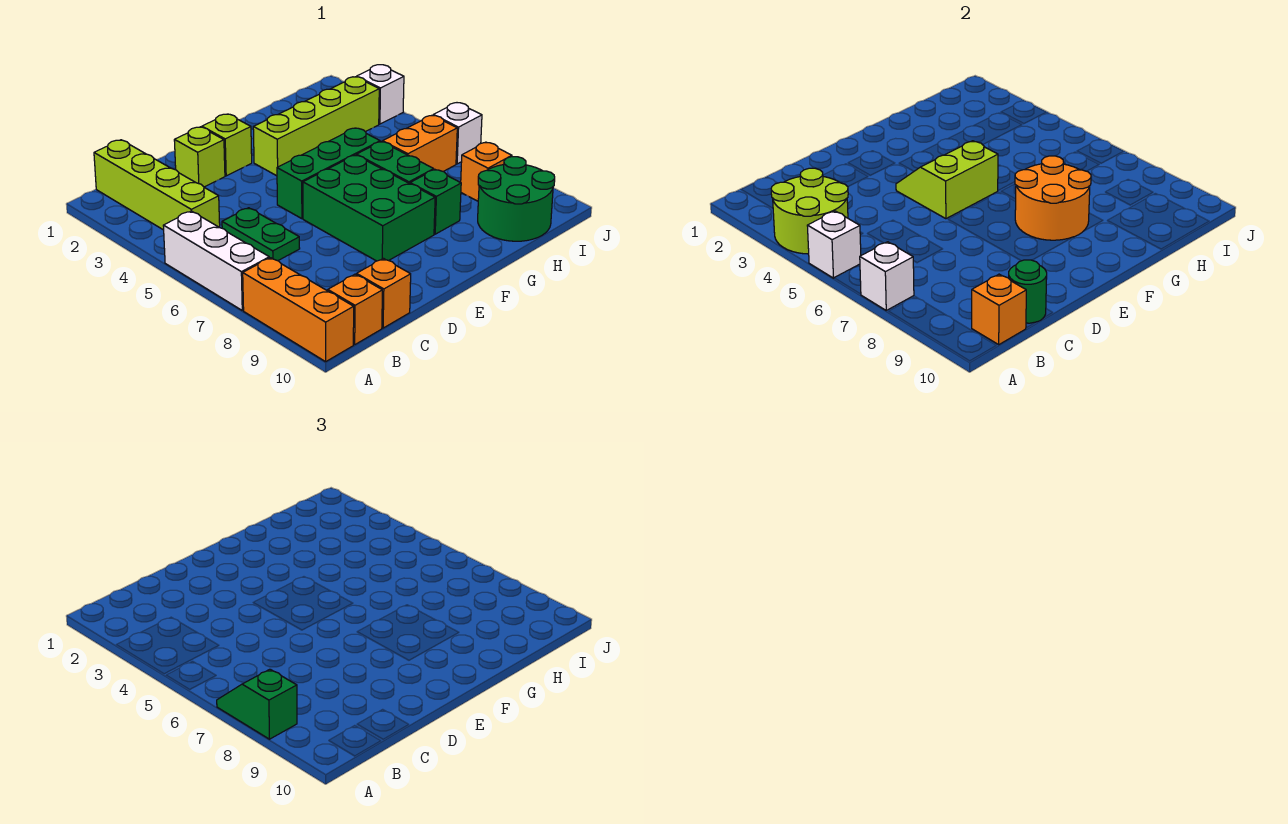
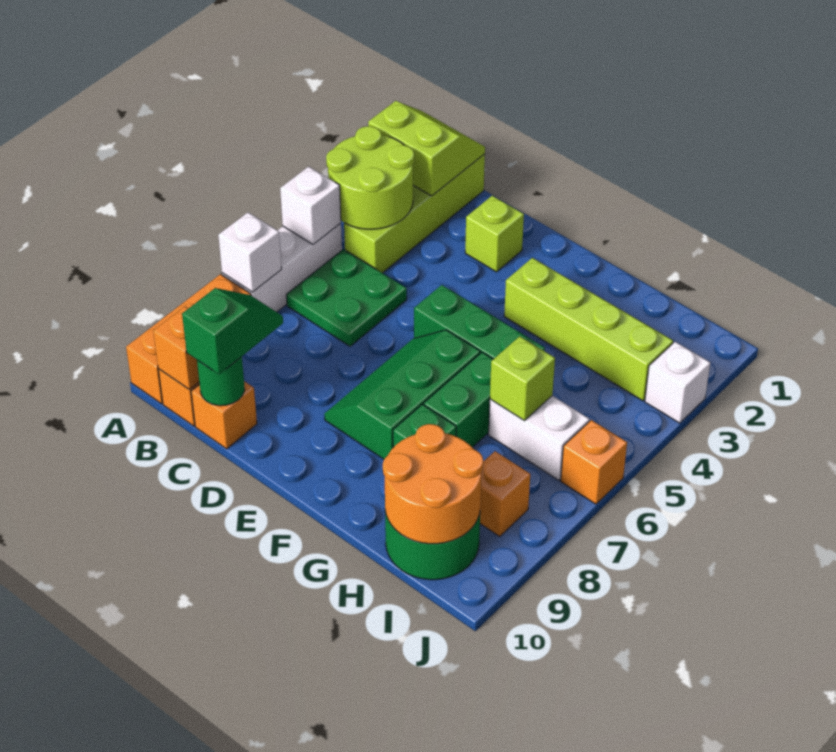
green 1x2 slope [217,669,297,739] -> green 1x2 slope moved to [182,288,283,374]
green 1x2 plate [222,208,300,261] -> green 2x2 plate [286,249,407,346]
lime 1x1 brick [202,114,252,176] -> lime 1x1 brick moved to [490,336,555,421]
lime 2x2 slope [896,141,998,219] -> lime 2x2 slope moved to [368,101,485,196]
green 2x3 brick [303,155,435,261] -> green 2x3 slope [324,330,480,459]
orange 2x2 round brick [1015,156,1091,240] -> orange 2x2 round brick moved to [383,424,483,544]
orange 1x2 brick [383,116,457,172] -> white 1x2 brick [488,396,589,480]
white 1x1 brick [433,103,482,164] -> orange 1x1 brick [561,420,627,504]

